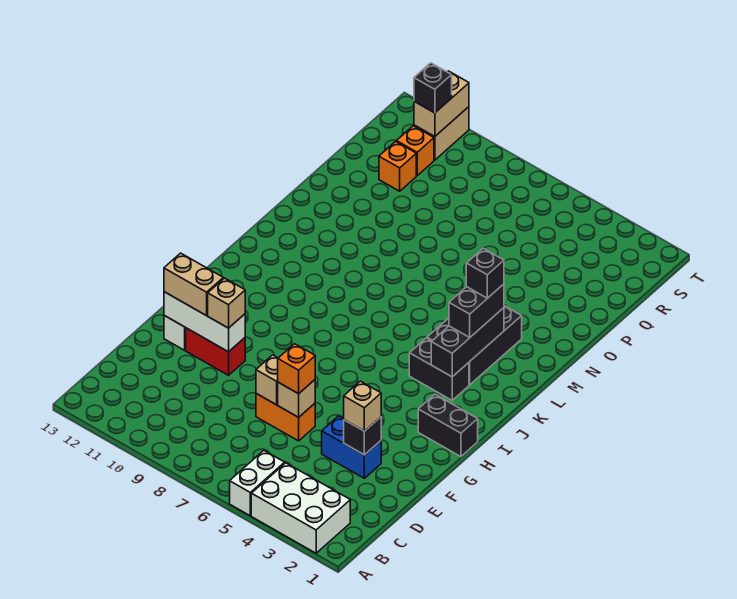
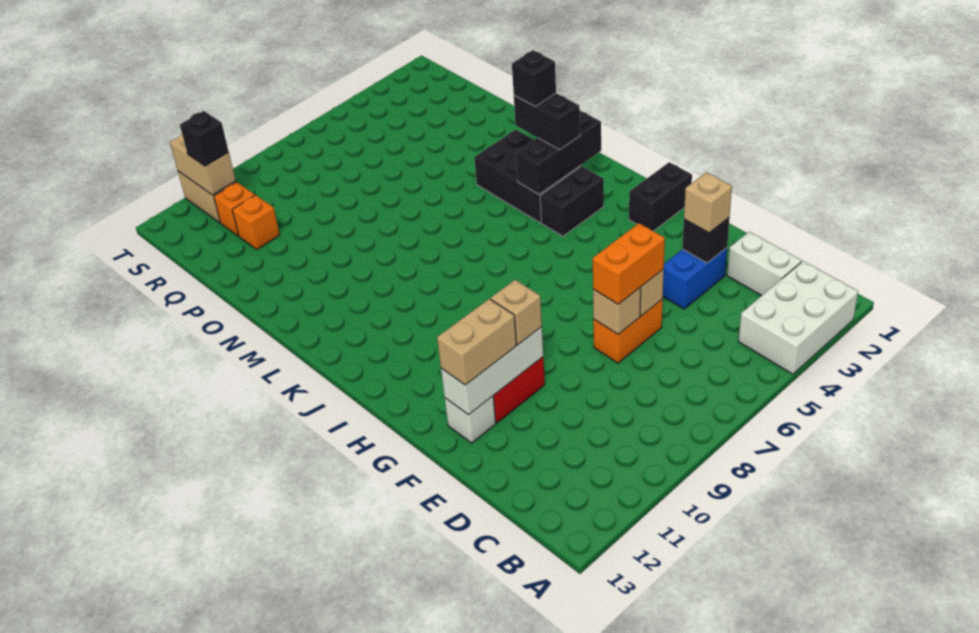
white 1x2 brick [230,451,285,516] -> white 1x2 brick moved to [727,232,802,296]
orange 1x1 brick [278,344,315,394] -> orange 1x2 brick [593,223,665,304]
black 1x3 brick [431,308,504,377] -> black 1x3 brick turned to [516,111,601,194]

